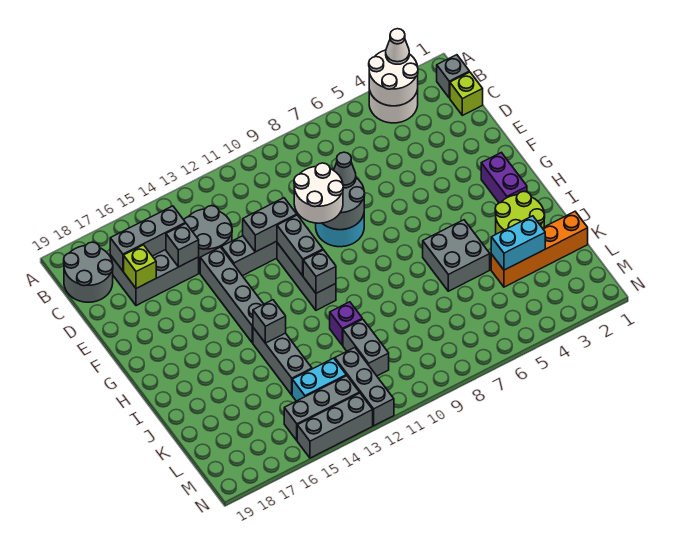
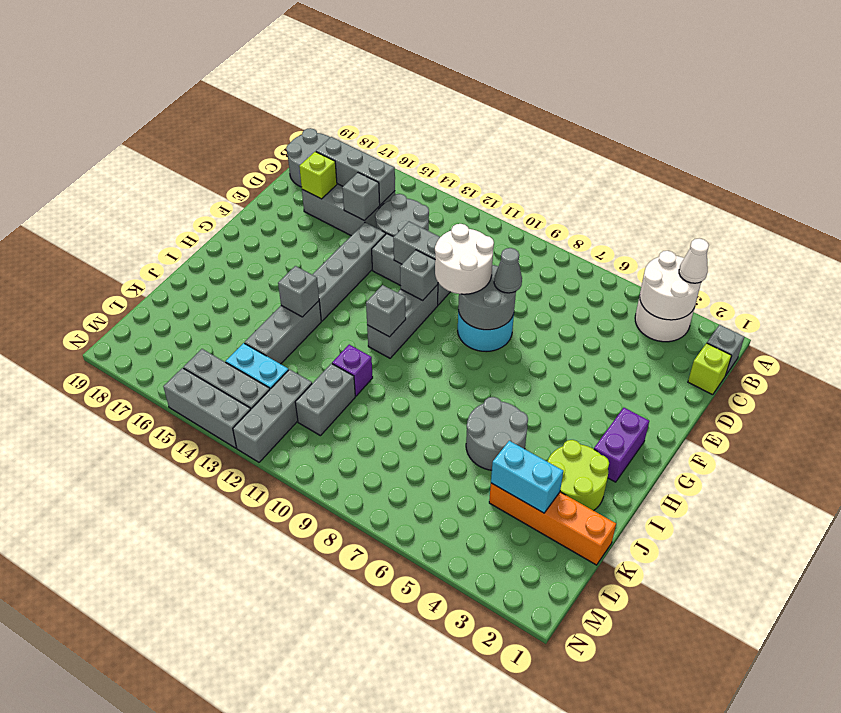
grey 1x2 brick [277,215,323,276] -> grey 1x1 brick [400,250,438,301]
grey 2x2 brick [423,220,490,291] -> grey 2x2 round brick [466,397,528,470]

